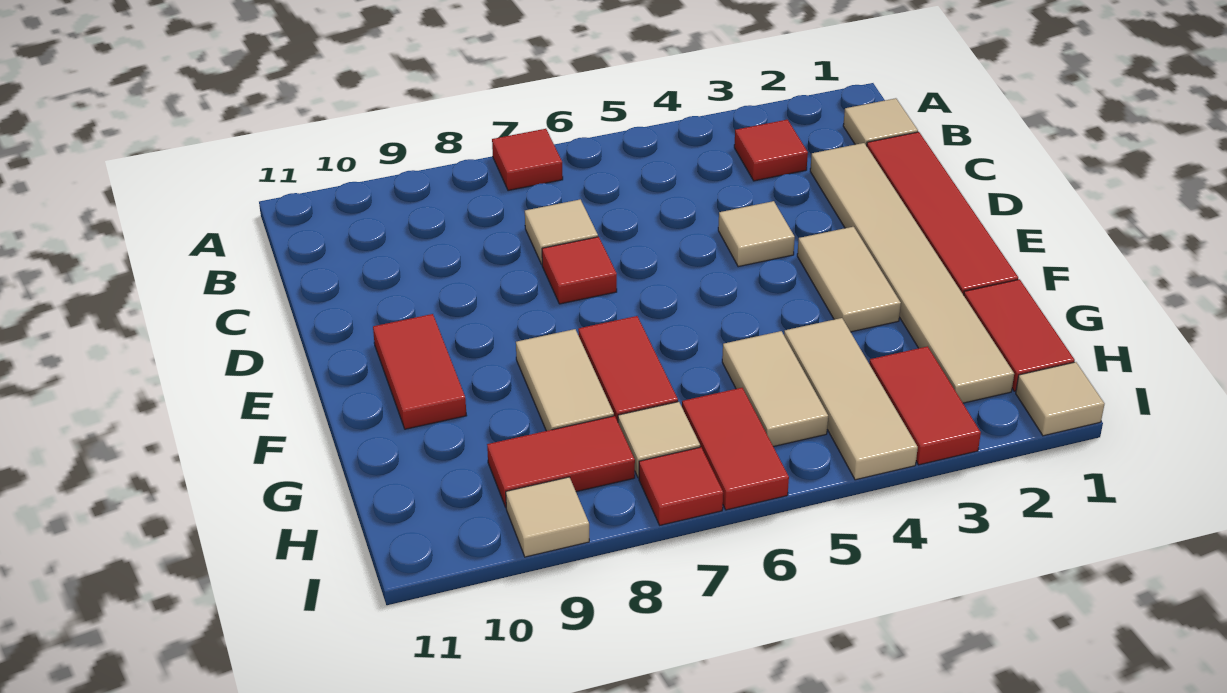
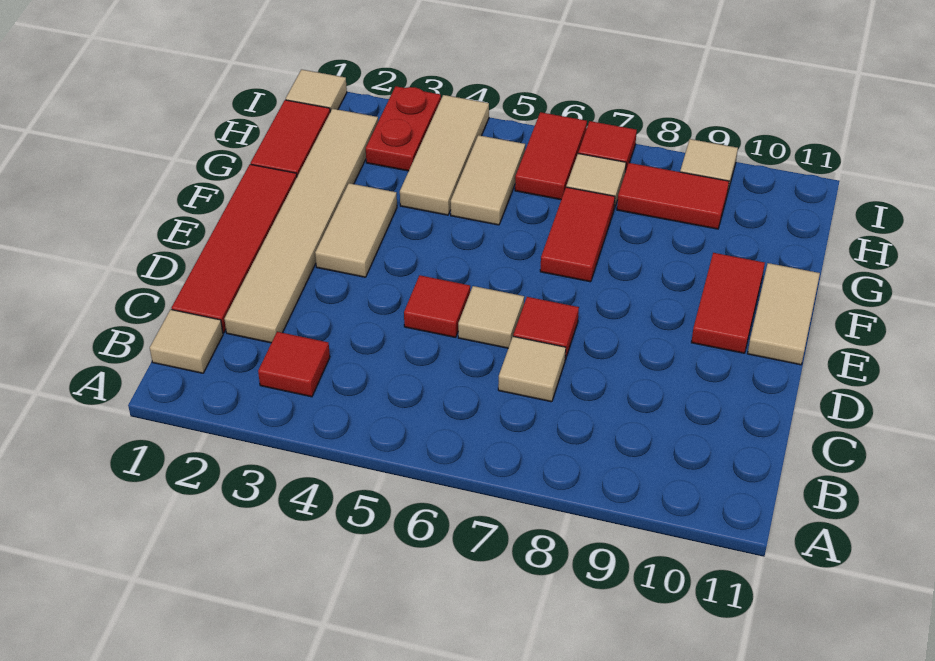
red 1x1 tile [492,129,563,191] -> red 1x1 tile moved to [404,275,470,337]
tan 1x1 tile [718,201,795,267] -> tan 1x1 tile moved to [458,286,524,348]
tan 1x2 tile [516,329,614,431] -> tan 1x2 tile moved to [748,263,820,365]
red 1x2 tile [869,346,981,465] -> red 1x2 plate [366,86,441,171]

